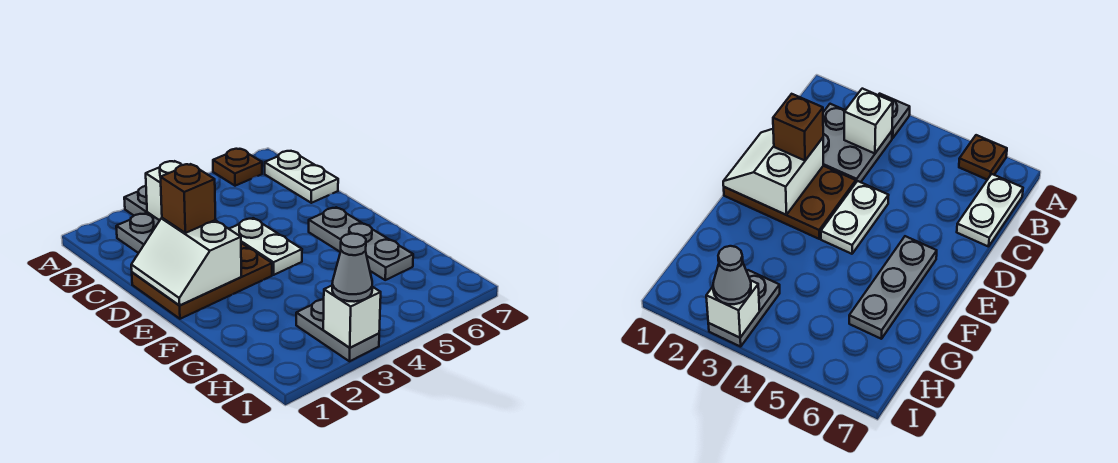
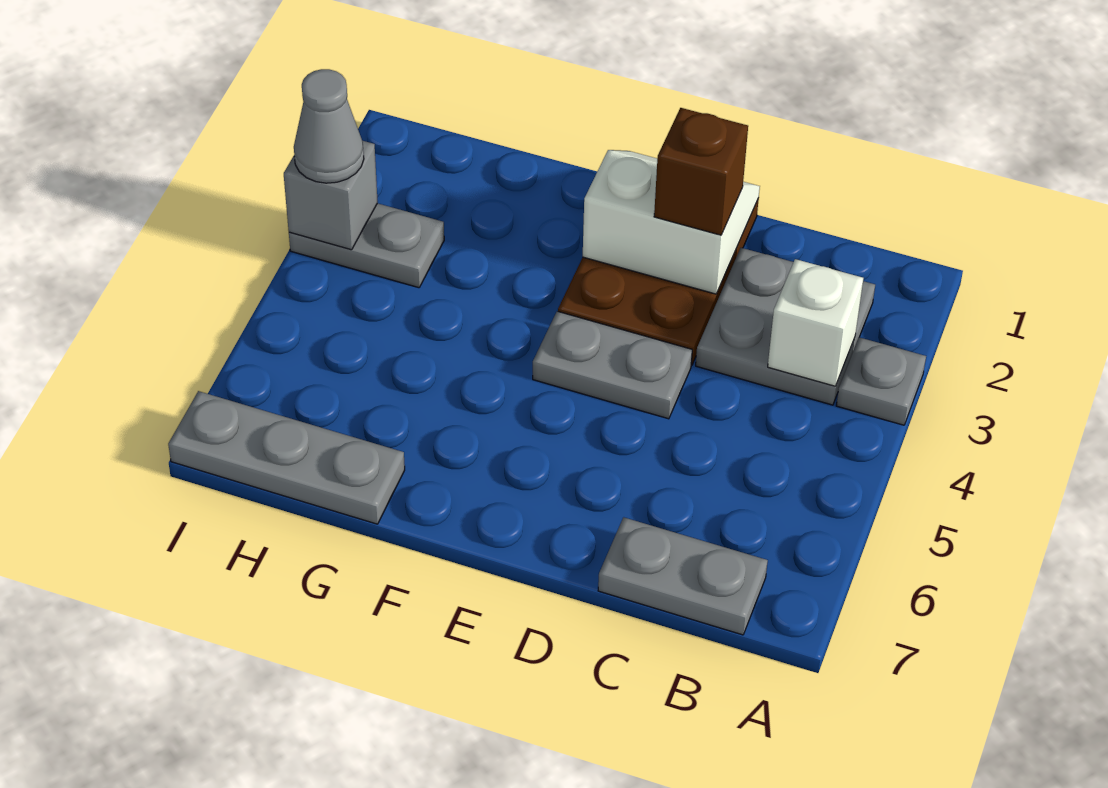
brown 1x1 plate [213,149,262,186] -> none
white 1x2 plate [265,151,338,203] -> grey 1x2 plate [598,517,768,635]
white 1x2 plate [230,218,302,275] -> grey 1x2 plate [533,311,692,419]
grey 1x3 plate [309,207,413,280] -> grey 1x3 plate moved to [168,391,405,524]
white 1x1 brick [323,286,381,348] -> grey 1x1 brick [284,141,378,250]

